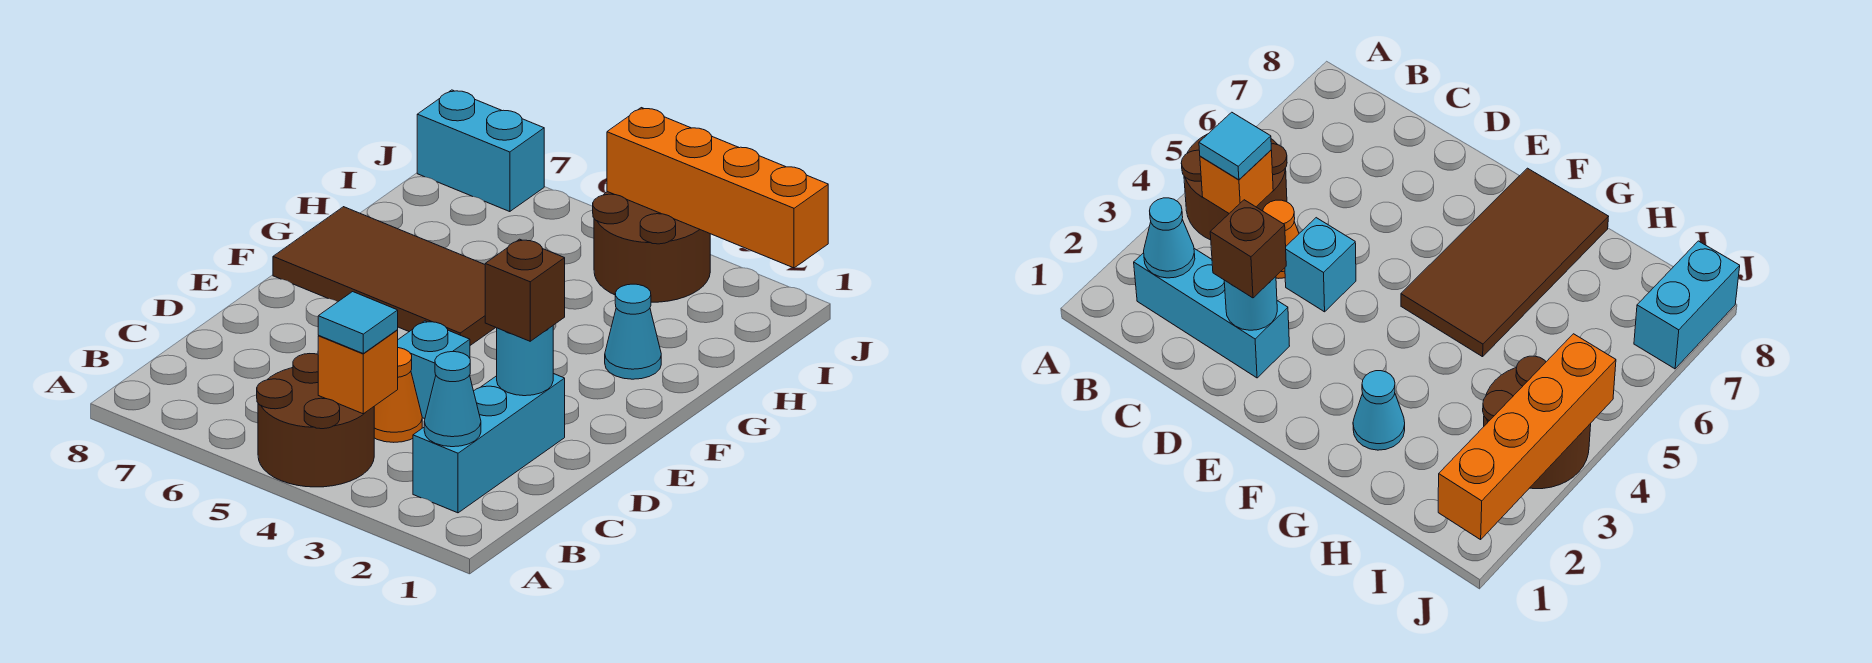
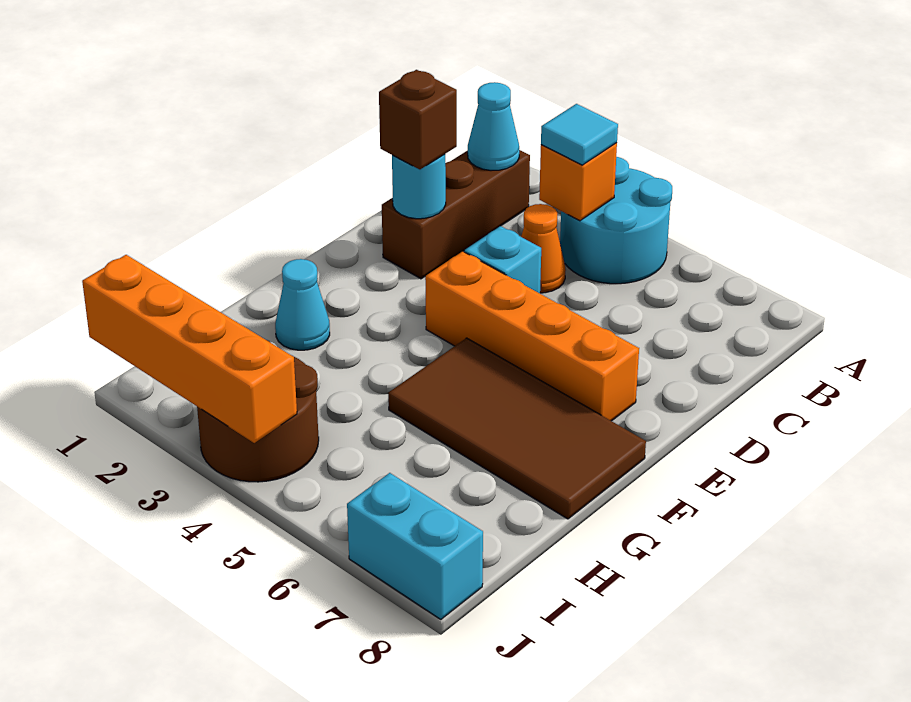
brown 2x2 round brick [257,354,374,487] -> cyan 2x2 round brick [560,157,672,284]
cyan 1x3 brick [413,374,565,513] -> brown 1x3 brick [382,150,530,279]
none -> orange 1x4 brick [425,251,639,421]

